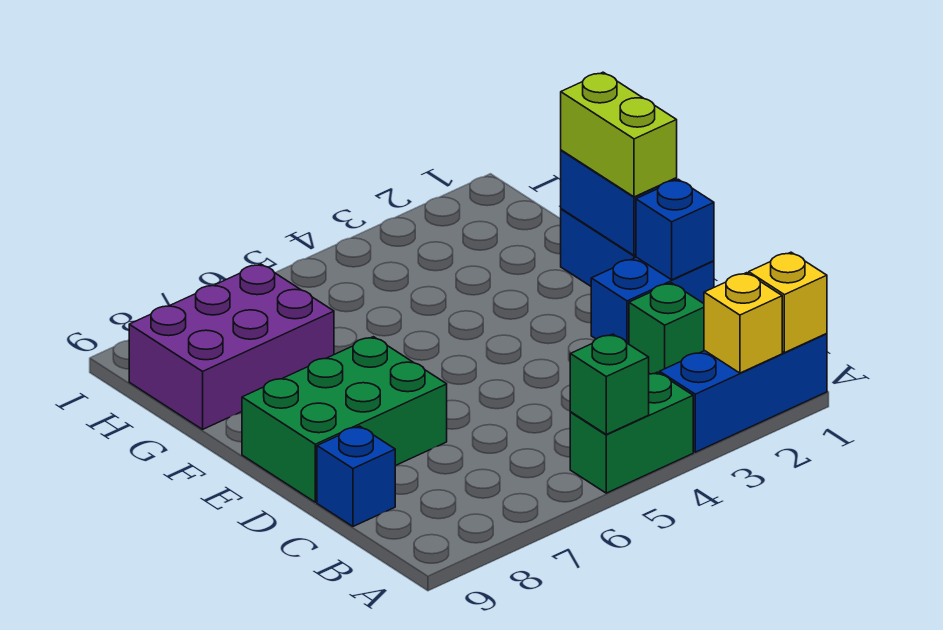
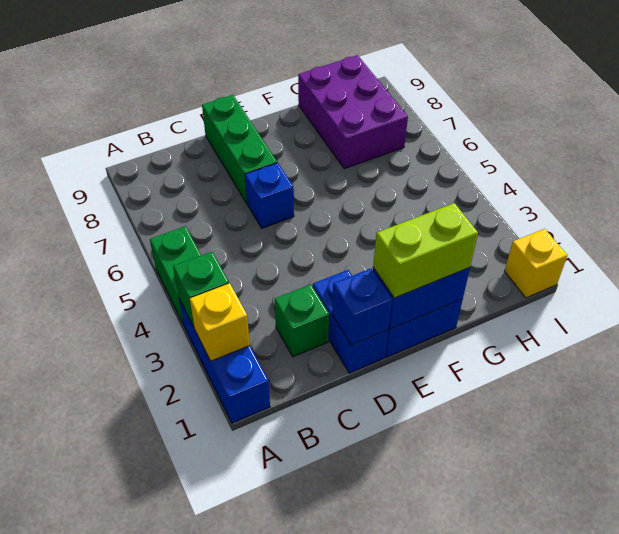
yellow 1x1 brick [749,252,827,353] -> yellow 1x1 brick moved to [505,229,567,298]
green 1x1 brick [570,334,649,434] -> green 1x1 brick moved to [173,252,229,327]
blue 1x1 brick [317,426,395,526] -> blue 1x1 brick moved to [245,163,294,228]
green 2x3 brick [242,337,447,502] -> green 1x3 brick [202,95,277,203]

